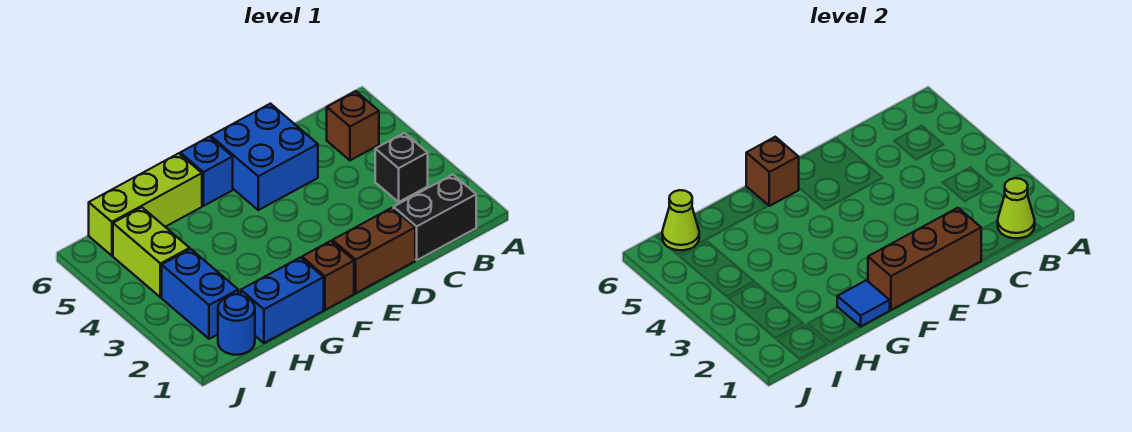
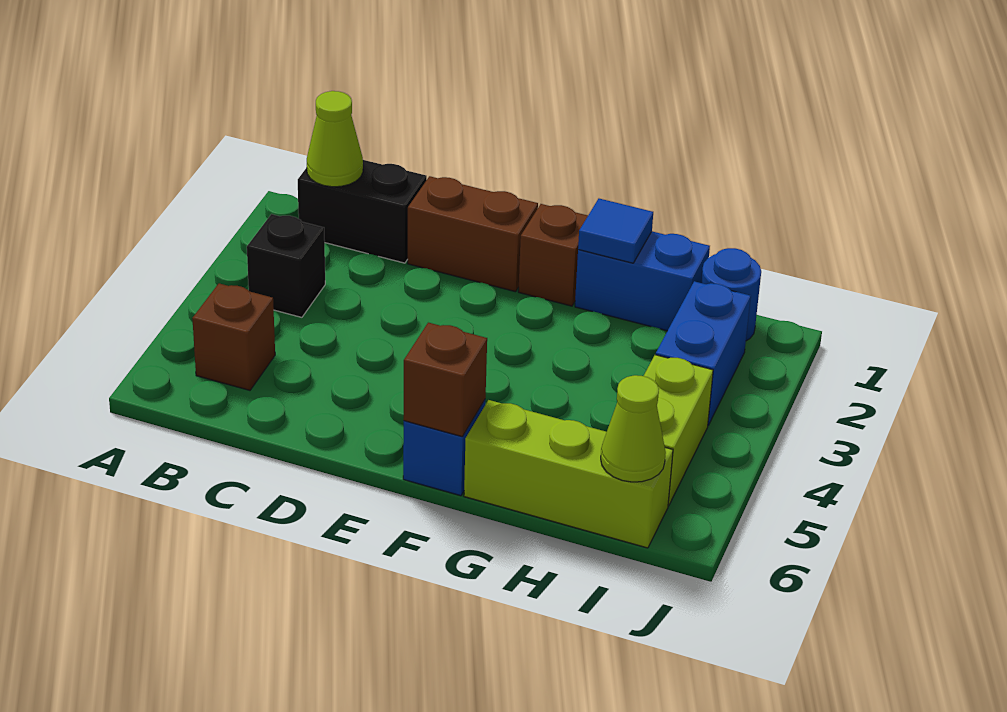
brown 1x3 brick [868,208,981,310] -> none
blue 2x2 brick [211,104,318,210] -> none

